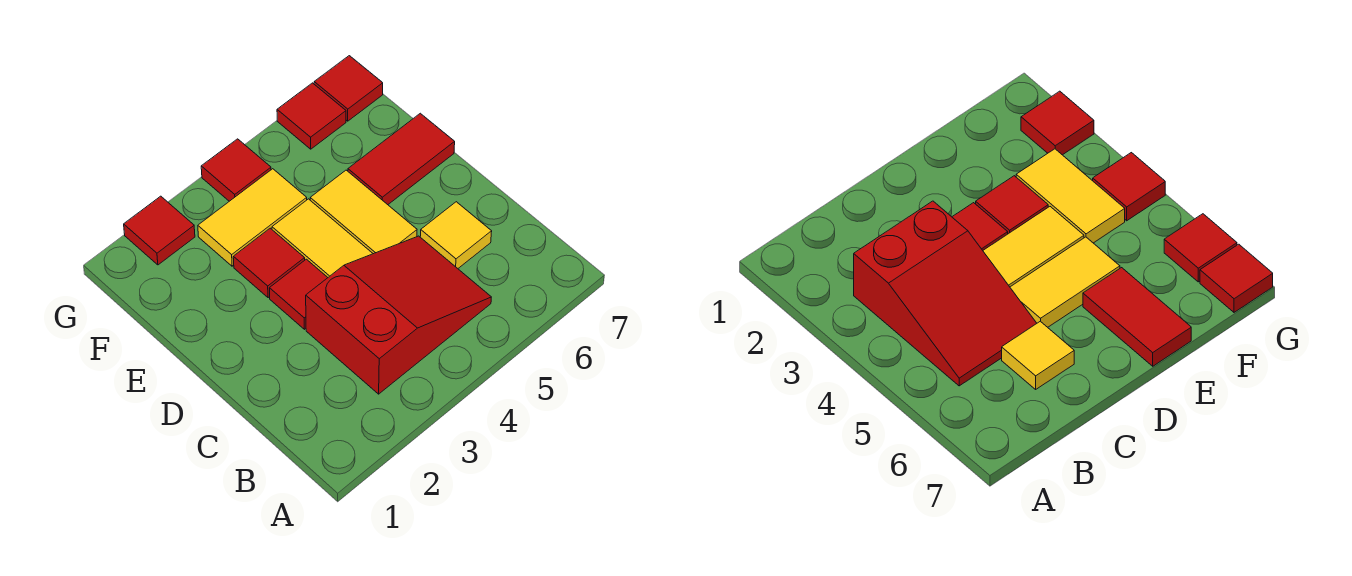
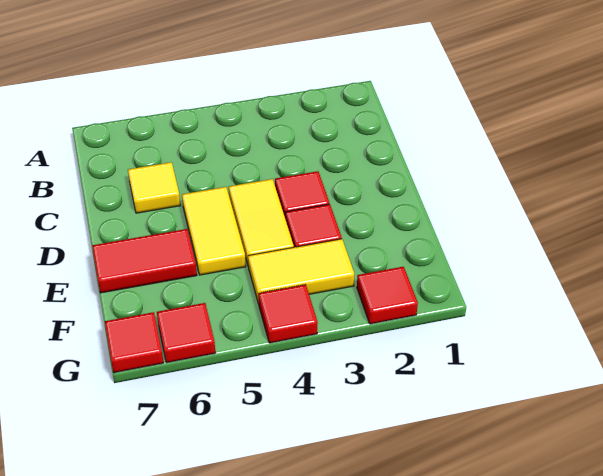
red 2x3 slope [306,236,491,394] -> none

